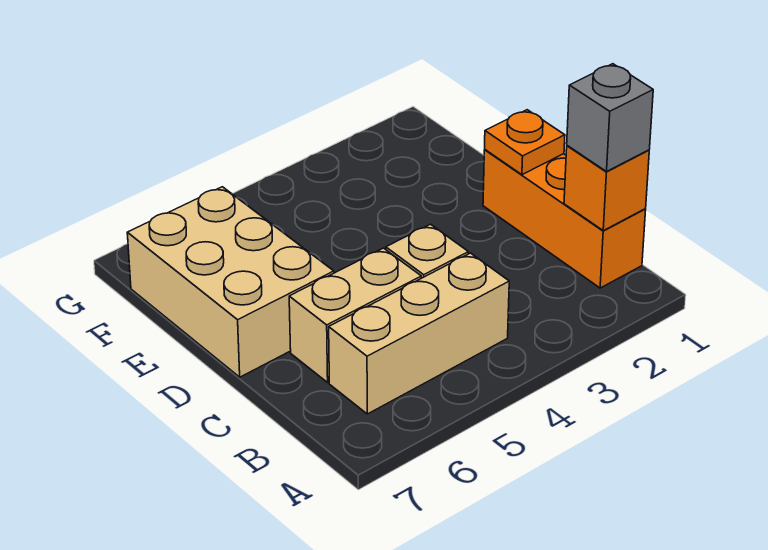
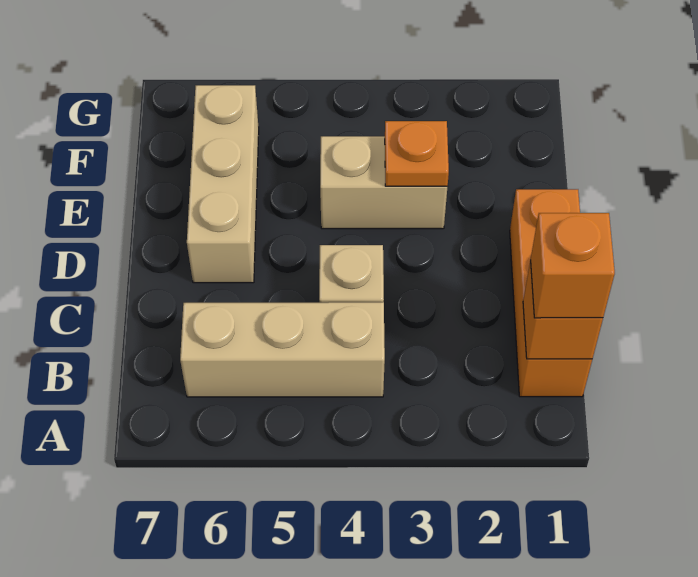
grey 1x1 brick [567,64,653,171] -> orange 1x1 brick [531,213,615,318]
tan 1x2 brick [289,248,421,382] -> tan 1x2 brick moved to [320,136,447,229]
orange 1x1 plate [485,110,565,175] -> orange 1x1 plate moved to [385,121,449,186]
tan 2x3 brick [127,187,334,377] -> tan 1x3 brick [187,85,259,283]

